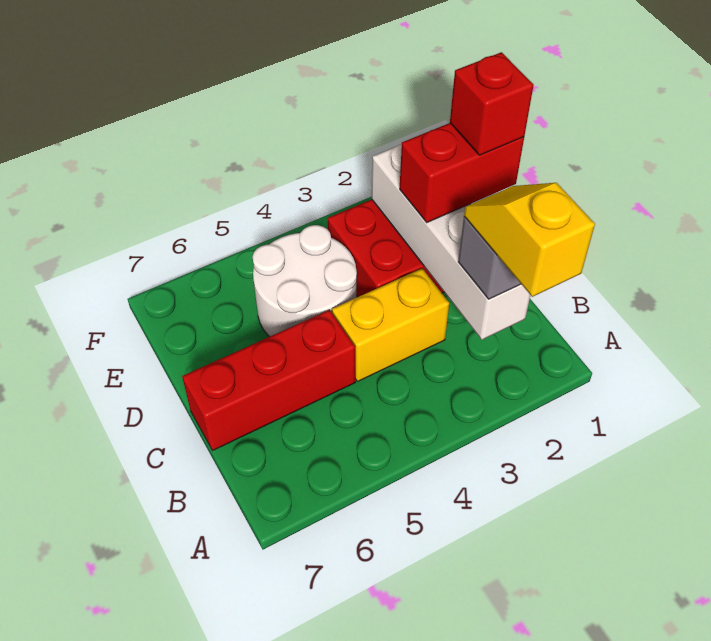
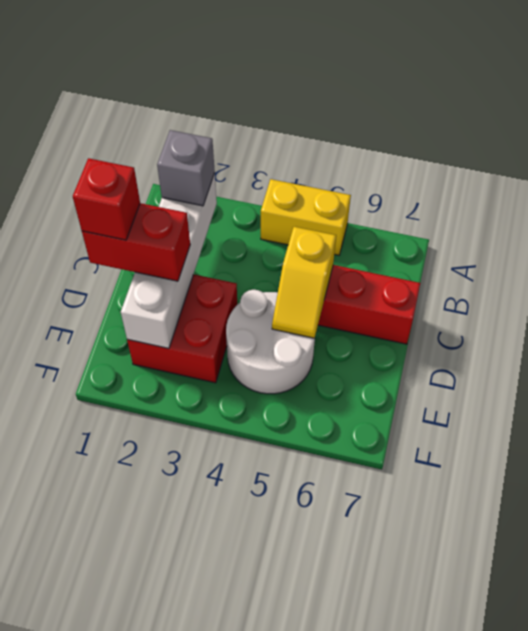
yellow 1x2 slope [464,183,595,297] -> yellow 1x2 slope moved to [272,227,336,338]
yellow 1x2 brick [332,268,449,382] -> yellow 1x2 brick moved to [261,179,351,255]

